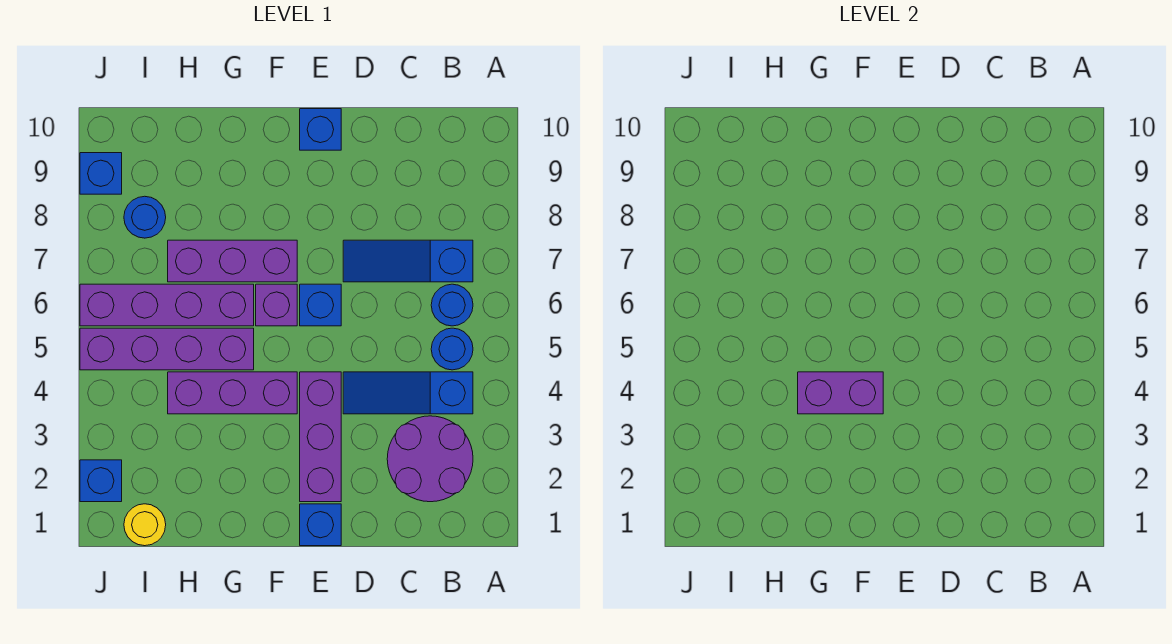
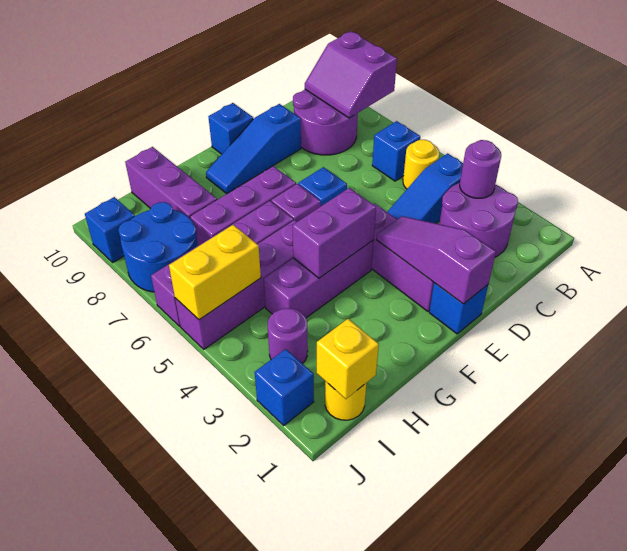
none -> purple 2x2 slope [305,31,397,118]
none -> purple 1x1 round brick [460,140,501,198]
blue 1x1 round brick [431,328,473,370] -> yellow 1x1 round brick [403,140,439,189]
blue 1x1 round brick [431,284,473,326] -> blue 1x1 brick [372,121,420,181]
blue 1x3 slope [343,240,473,282] -> blue 1x3 slope moved to [206,104,301,193]
none -> purple 2x2 round brick [293,90,358,155]
none -> purple 1x3 slope [376,216,496,304]
none -> purple 1x3 brick [125,147,217,218]
none -> yellow 1x1 brick [317,319,379,399]
none -> purple 1x1 round brick [268,308,308,364]
none -> yellow 1x2 brick [169,225,261,320]
blue 1x1 round brick [124,196,166,238] -> blue 2x2 round brick [118,202,198,292]

